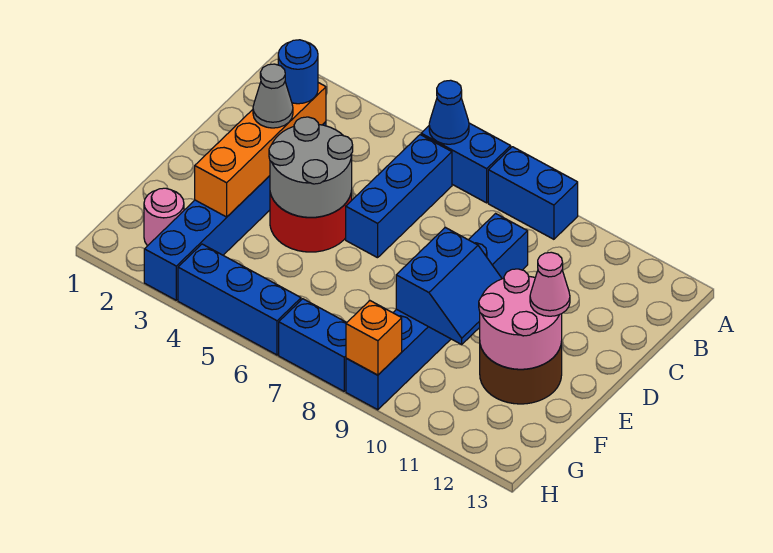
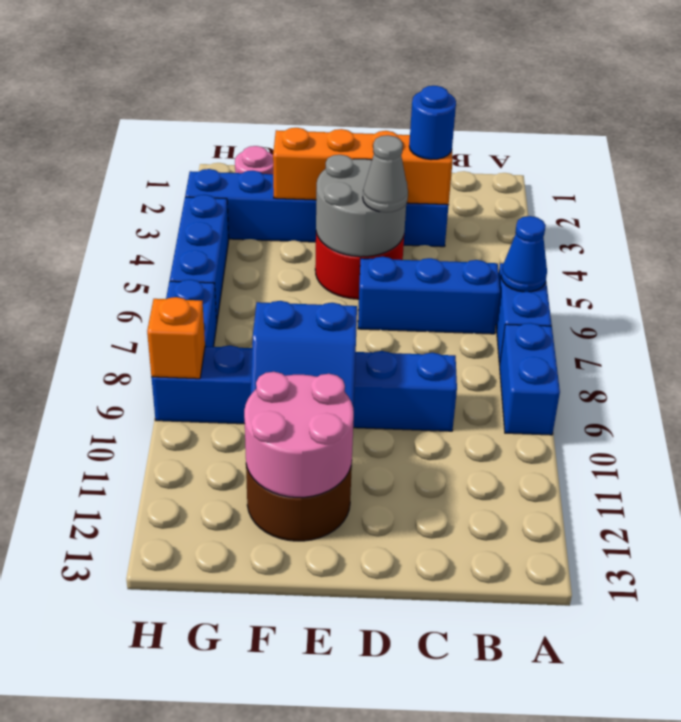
grey 1x1 cone [253,64,293,128] -> grey 1x1 cone moved to [363,135,408,212]
pink 1x1 cone [530,252,570,316] -> none

